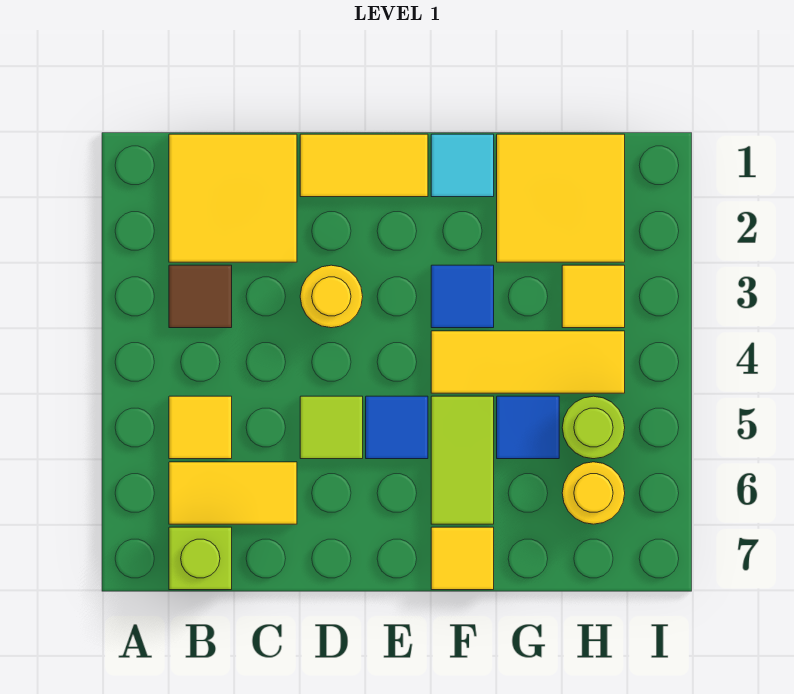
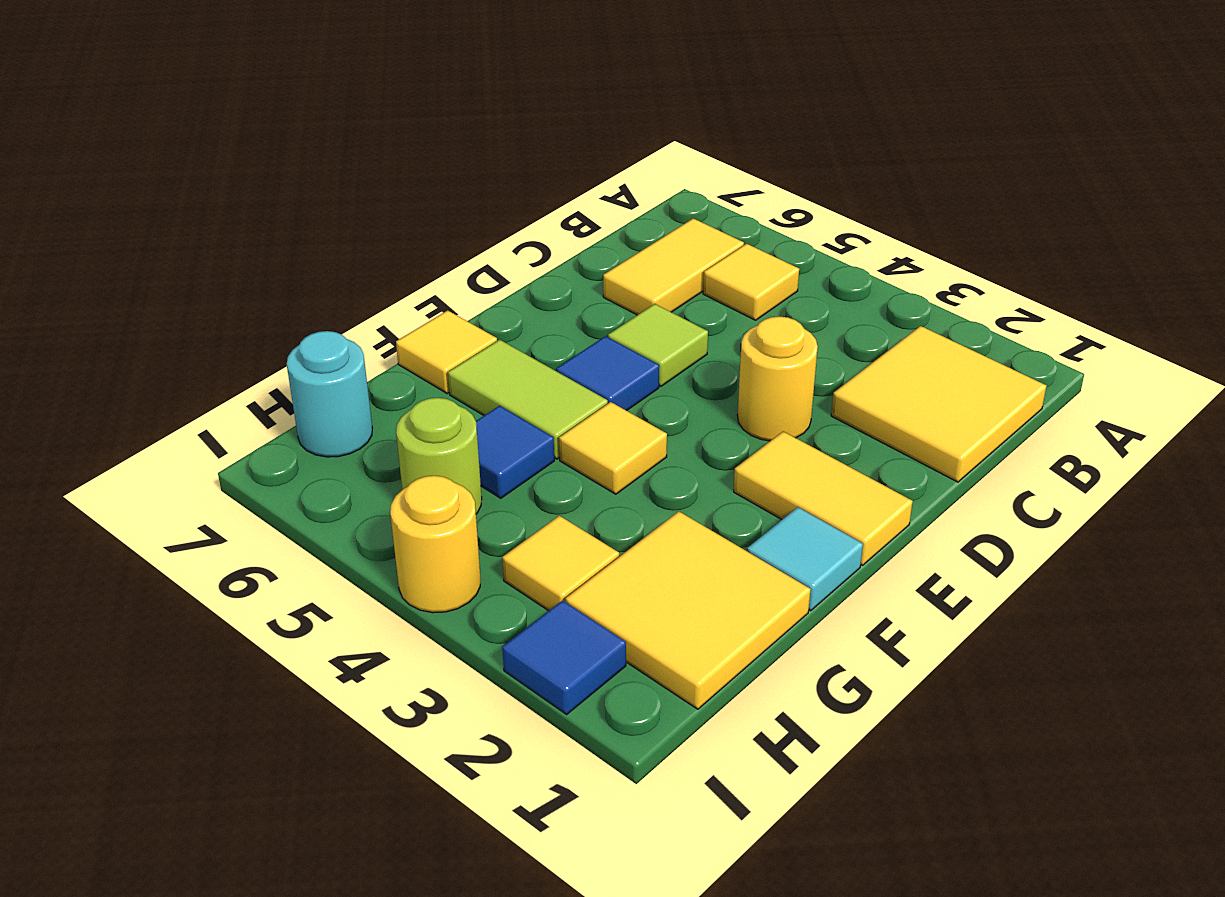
brown 1x1 tile [169,265,232,328] -> none
lime 1x1 brick [169,527,232,590] -> none
yellow 1x2 tile [300,134,428,197] -> yellow 1x2 tile turned to [734,432,913,565]
blue 1x1 tile [431,265,494,328] -> blue 1x1 tile moved to [502,600,626,714]
yellow 1x3 tile [431,331,625,393] -> yellow 1x1 tile [559,402,667,494]
yellow 1x1 round brick [562,462,625,524] -> yellow 1x1 round brick moved to [390,476,480,613]
none -> cyan 1x1 round brick [287,331,372,457]

